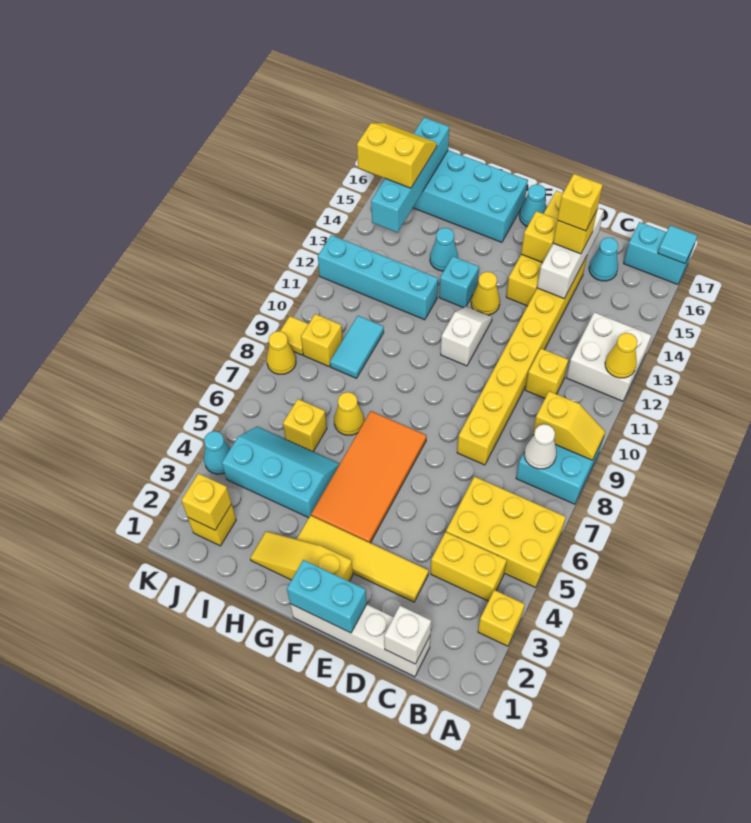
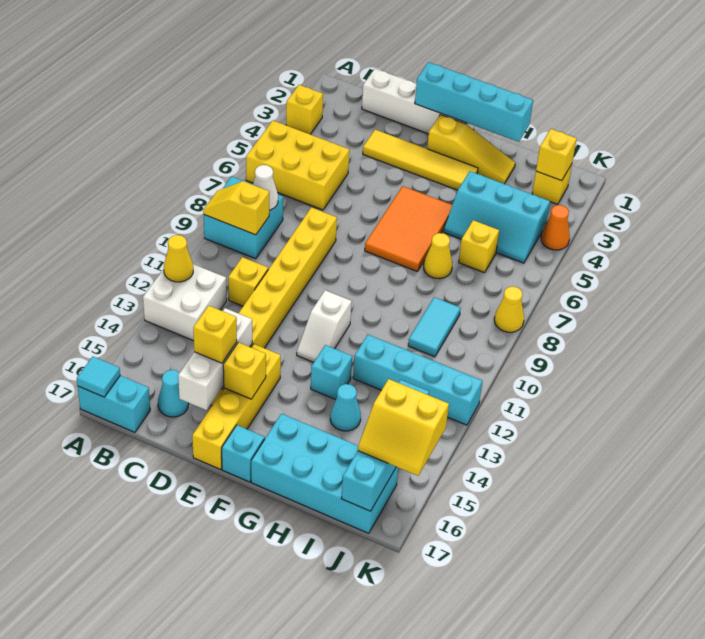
yellow 1x2 brick [431,532,507,601] -> none
white 1x1 brick [384,606,431,664] -> none
yellow 1x1 brick [557,174,603,231] -> none
cyan 1x2 brick [287,560,367,633] -> cyan 1x4 brick [415,62,533,142]
orange 2x4 tile [311,411,426,543] -> orange 2x3 tile [365,186,452,272]
yellow 1x1 cone [471,272,500,315] -> none
cyan 1x1 cone [519,184,546,227] -> cyan 1x1 brick [222,425,265,482]
yellow 1x1 brick [301,314,342,367] -> none
cyan 1x1 cone [204,431,231,474] -> orange 1x1 cone [541,205,570,250]
yellow 1x1 tile [280,316,308,355] -> none

